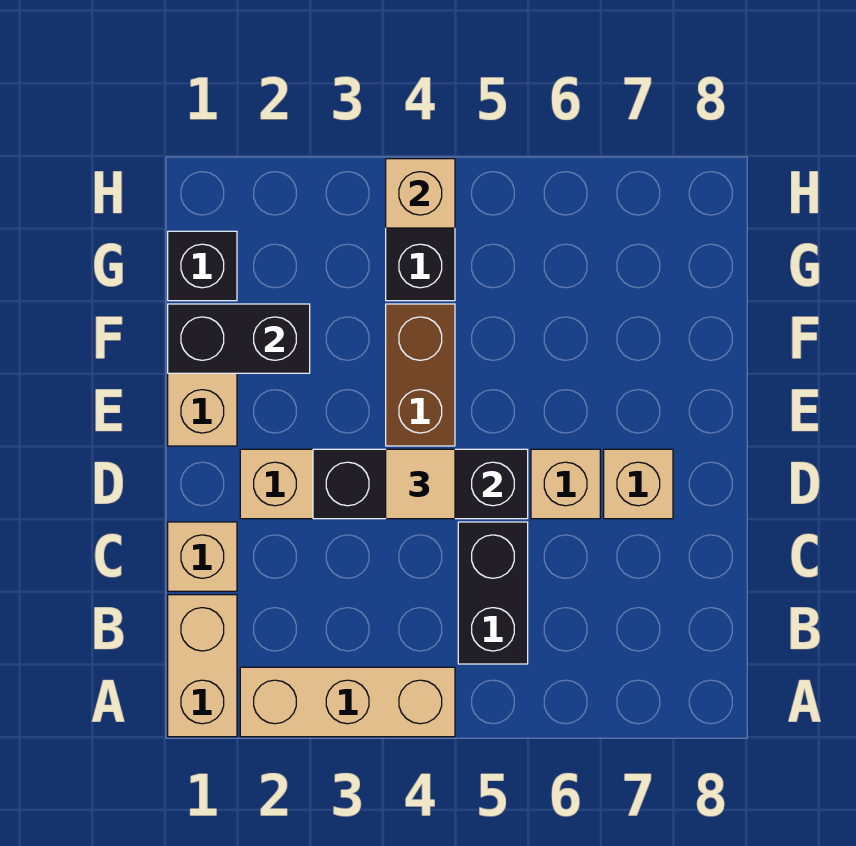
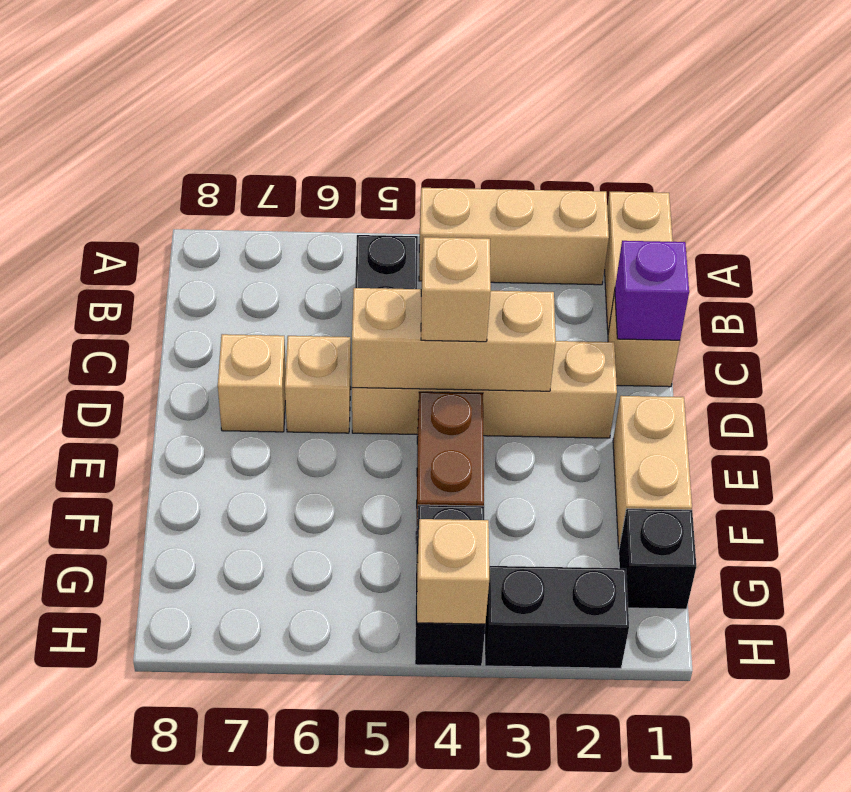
none -> purple 1x1 brick [615,241,689,340]
black 1x3 brick [313,449,528,519] -> tan 1x3 brick [352,288,556,391]
tan 1x1 tile [386,449,455,519] -> tan 1x1 brick [421,237,491,342]
black 1x2 brick [168,304,310,373] -> black 1x2 brick moved to [485,566,629,668]

